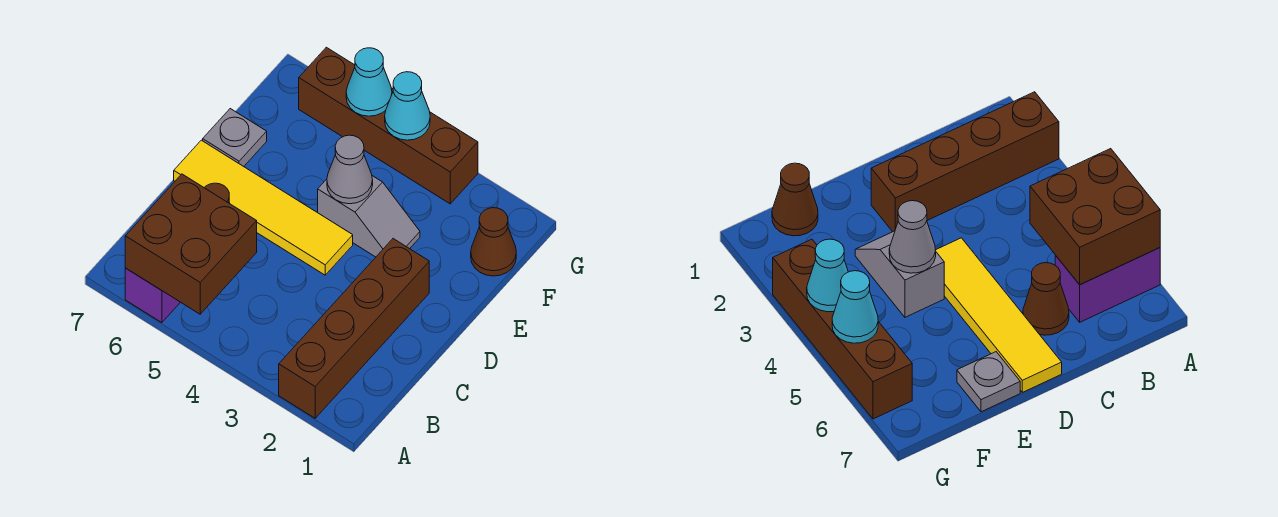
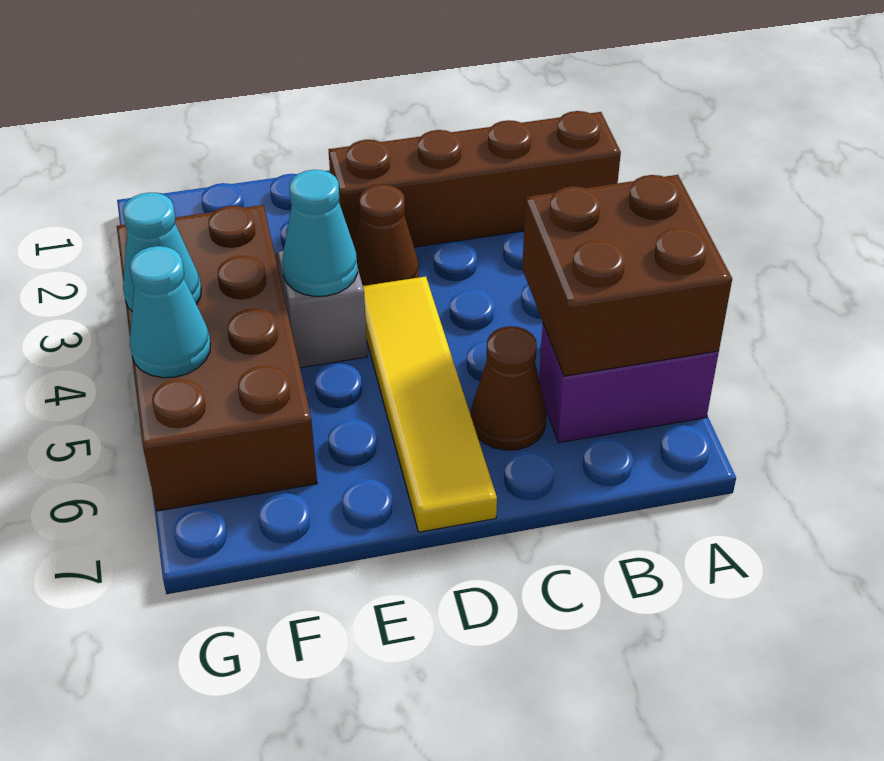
grey 1x1 cone [327,135,373,204] -> cyan 1x1 cone [282,170,358,296]
grey 1x1 plate [203,109,267,166] -> none
brown 1x1 cone [471,208,516,276] -> brown 1x1 cone moved to [354,185,419,286]
brown 1x4 brick [299,47,478,204] -> brown 2x4 brick [117,205,317,511]

